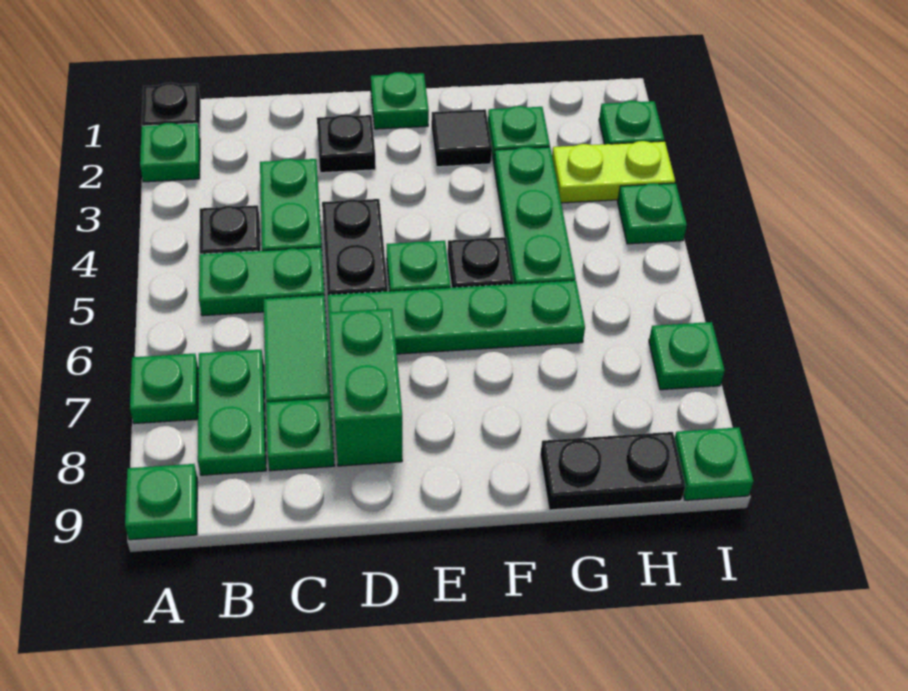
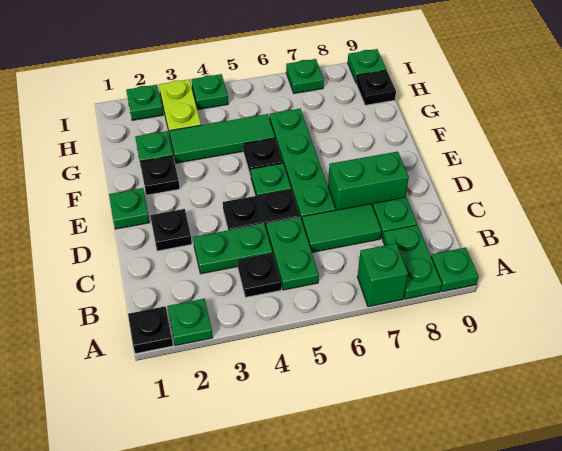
green 1x1 plate [130,354,198,424] -> green 1x1 brick [357,243,408,307]
green 1x2 plate [198,349,266,475] -> green 1x2 plate turned to [383,225,442,299]
black 1x1 tile [431,109,492,167] -> black 1x1 plate [140,156,180,195]
green 1x3 plate [494,147,576,284] -> green 1x3 tile [169,114,275,163]
black 1x2 plate [540,432,685,510] -> black 1x1 plate [356,70,396,105]

